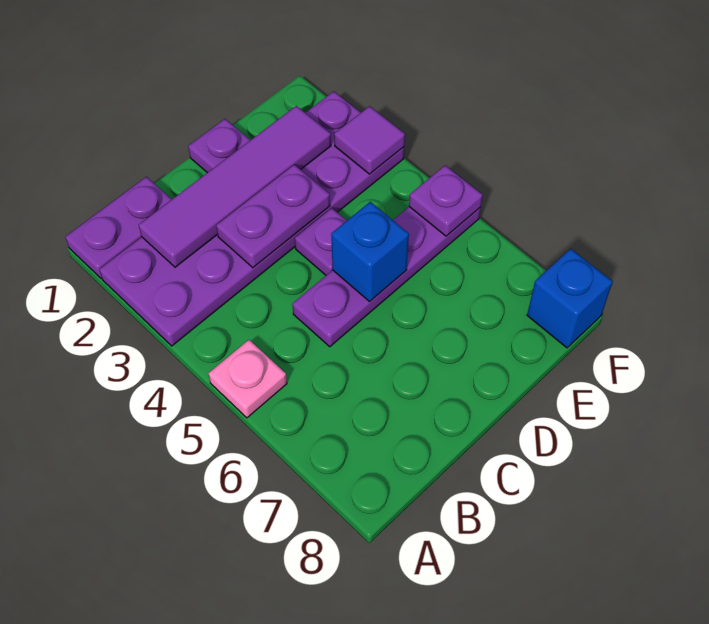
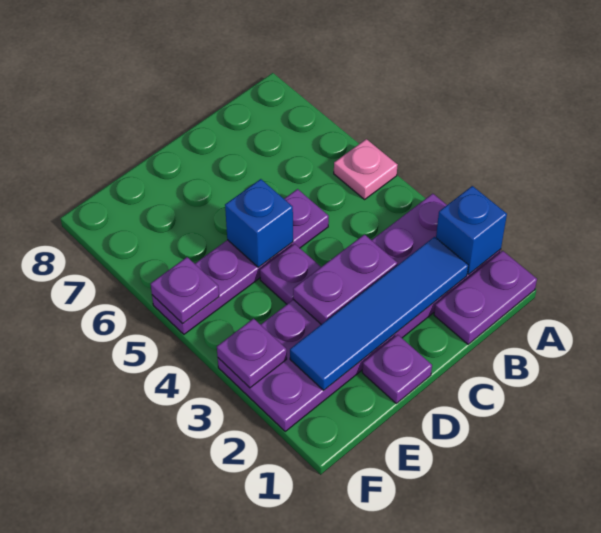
purple 1x4 tile [139,106,331,267] -> blue 1x4 tile [290,237,468,390]
purple 1x1 tile [334,106,405,174] -> purple 1x1 plate [217,319,287,388]
blue 1x1 brick [527,249,613,348] -> blue 1x1 brick moved to [436,186,507,275]

